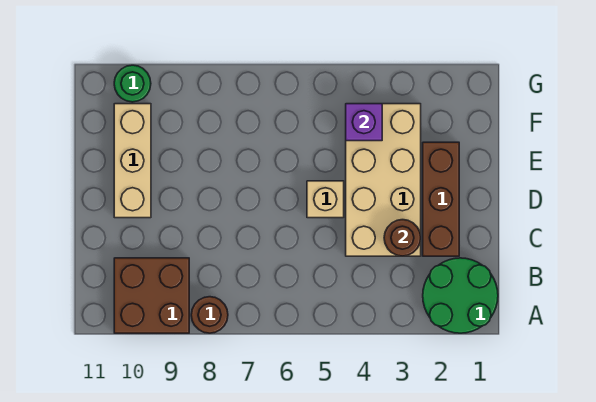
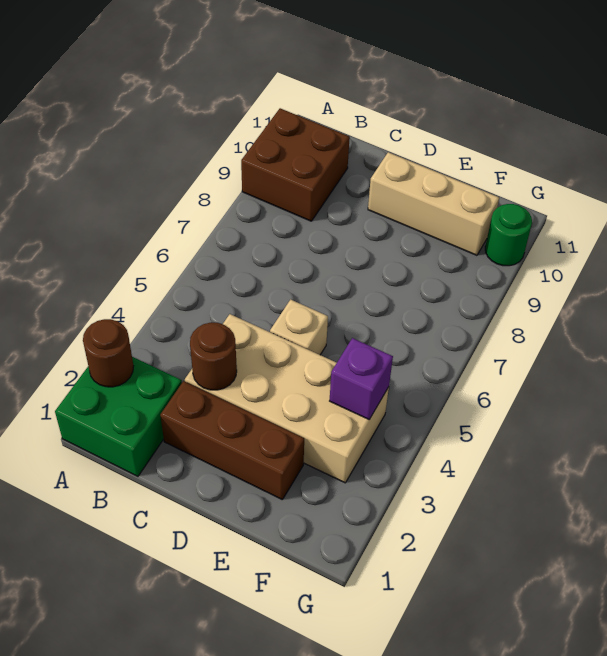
green 2x2 round brick [423,258,498,333] -> green 2x2 brick [55,357,182,476]
brown 1x1 round brick [191,297,228,333] -> brown 1x1 round brick moved to [83,319,133,387]

